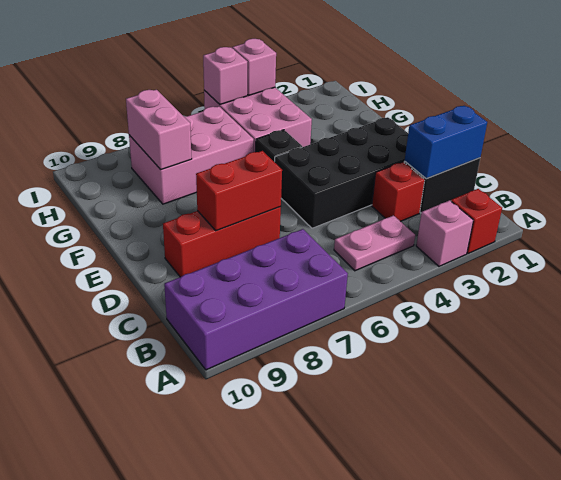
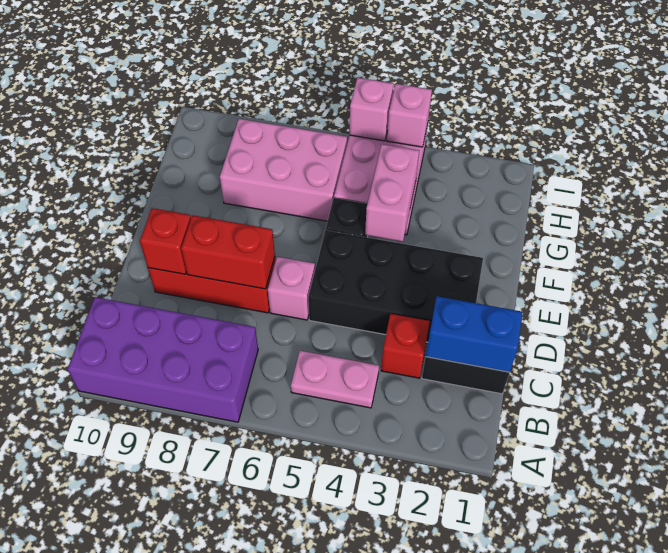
red 1x1 brick [451,189,502,254] -> red 1x1 brick moved to [140,208,191,274]
pink 1x1 brick [416,200,473,266] -> pink 1x1 brick moved to [268,257,315,320]
pink 1x2 brick [126,90,192,170] -> pink 1x2 brick moved to [365,144,419,242]

